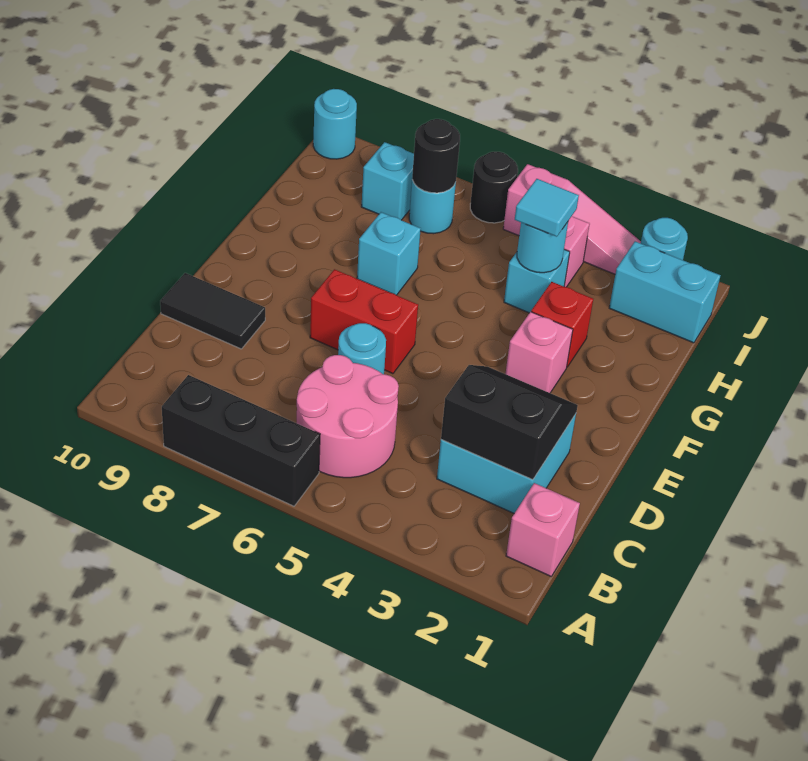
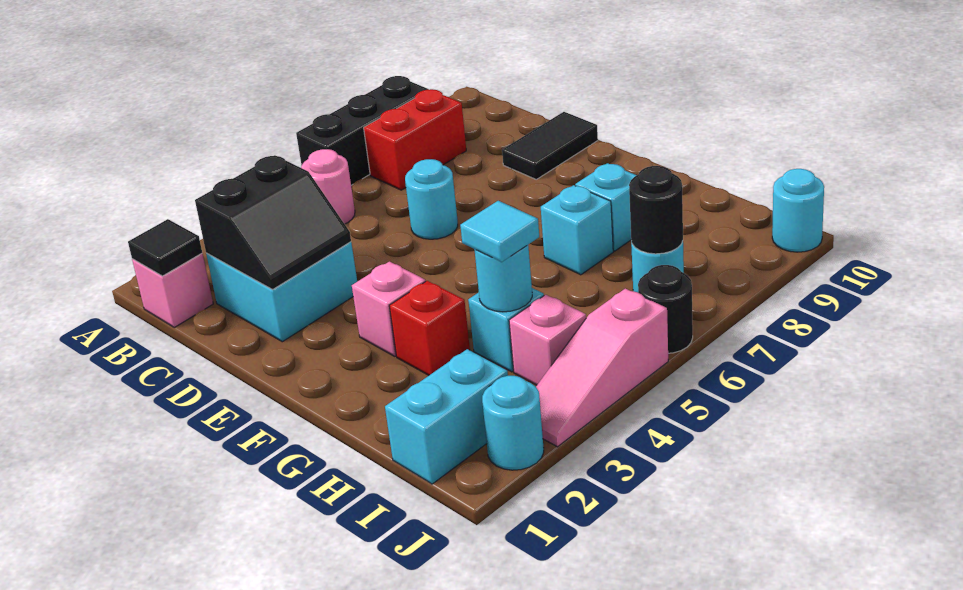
none -> black 1x1 tile [128,219,202,276]
pink 2x2 round brick [297,355,399,478] -> pink 1x1 round brick [301,149,355,224]
red 1x2 brick [310,269,418,374] -> red 1x2 brick moved to [364,89,466,190]
cyan 1x1 brick [361,142,414,220] -> cyan 1x1 brick moved to [575,163,636,251]

